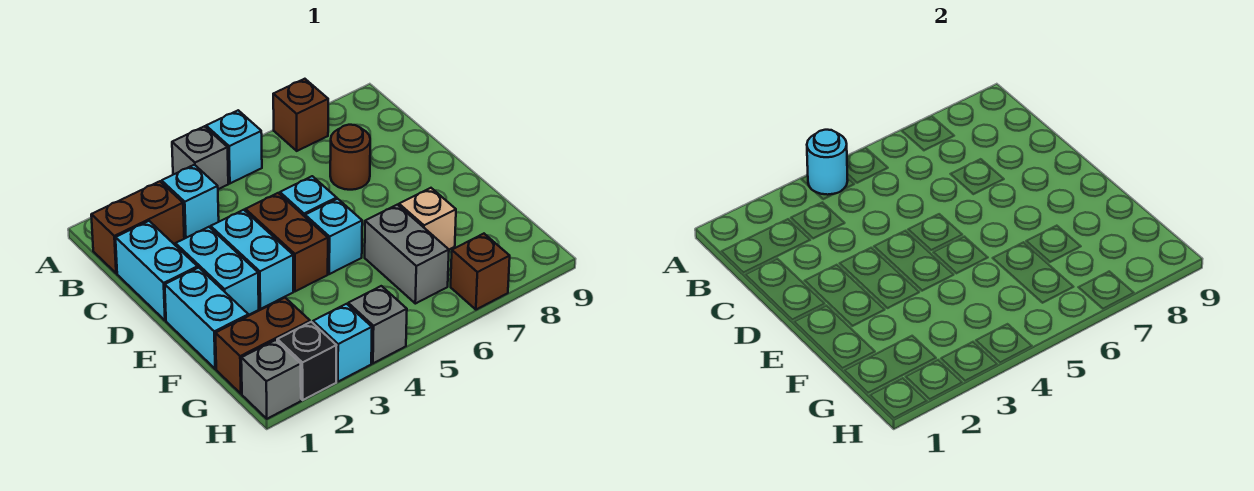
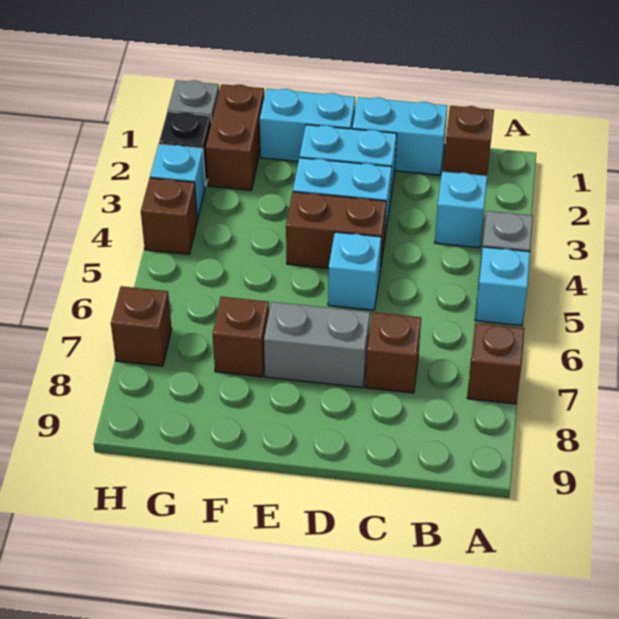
cyan 1x1 round brick [807,130,848,195] -> none
brown 1x2 brick [91,181,184,273] -> brown 1x1 brick [443,106,494,176]
brown 1x1 round brick [330,125,370,190] -> brown 1x1 brick [366,312,421,393]
cyan 1x1 brick [305,199,362,274] -> none
grey 1x2 brick [365,205,449,304] -> grey 1x2 brick moved to [264,302,370,388]
tan 1x1 brick [399,188,456,249] -> brown 1x1 brick [213,297,269,377]
grey 1x1 brick [348,286,407,363] -> brown 1x1 brick [141,178,198,254]

